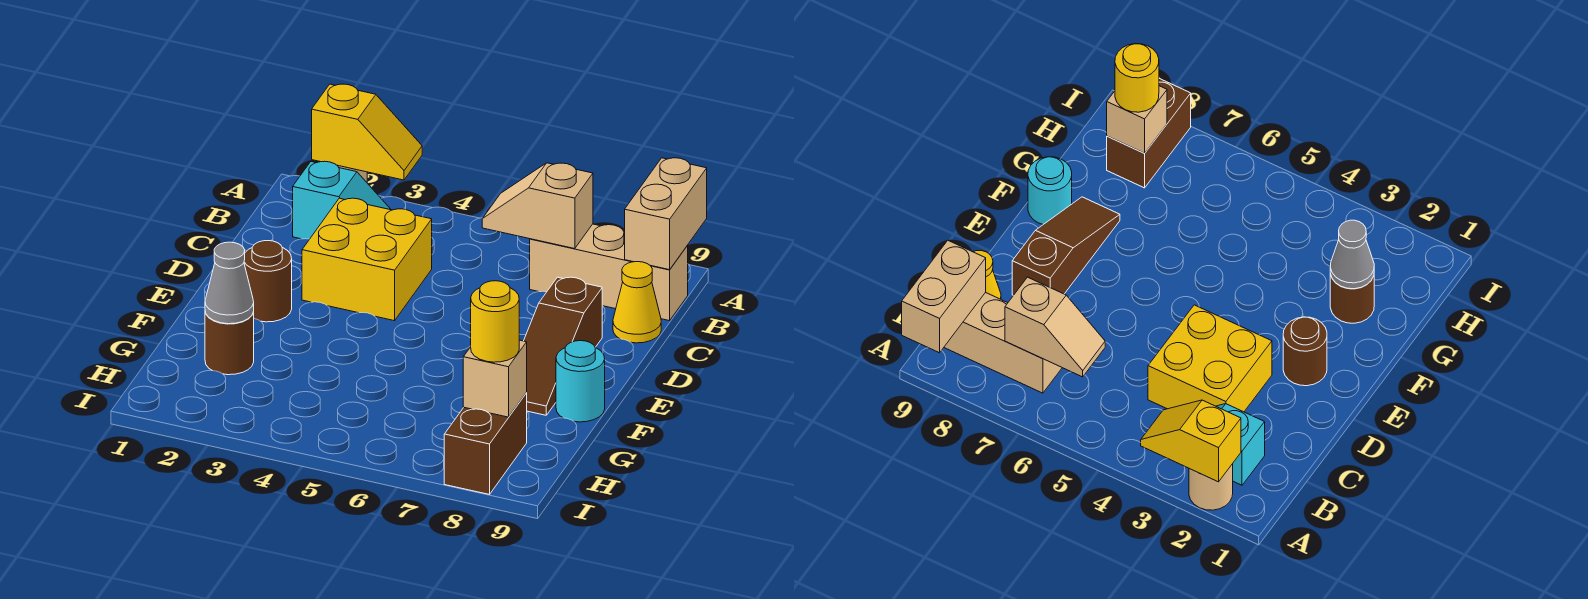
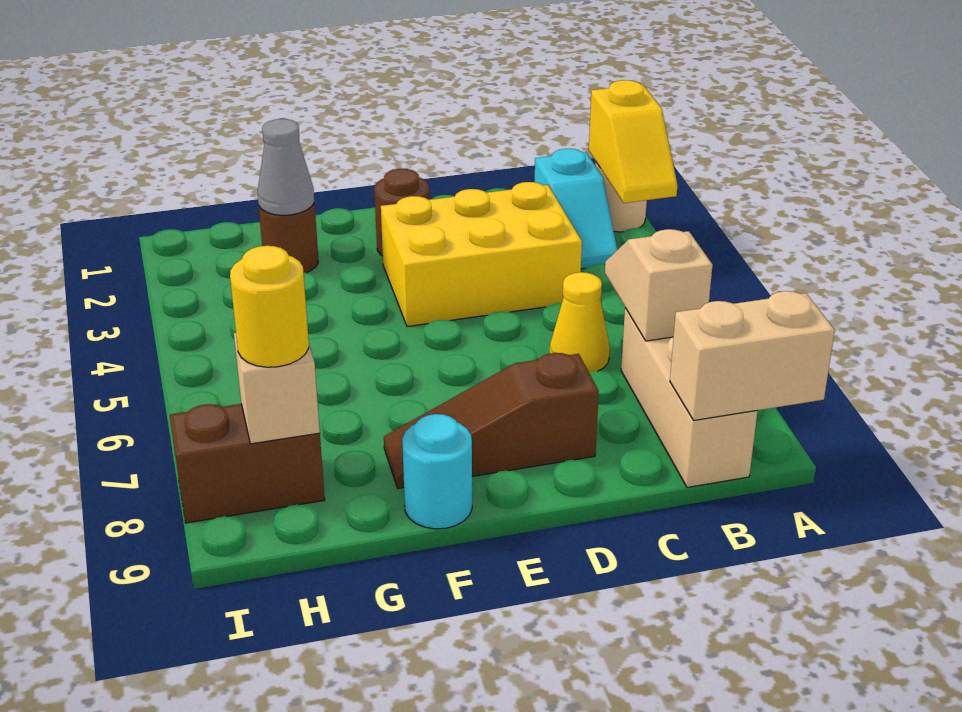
yellow 2x2 brick [302,198,432,321] -> yellow 2x3 brick [381,182,582,327]
yellow 1x1 cone [613,262,661,343] -> yellow 1x1 cone moved to [549,272,610,372]

